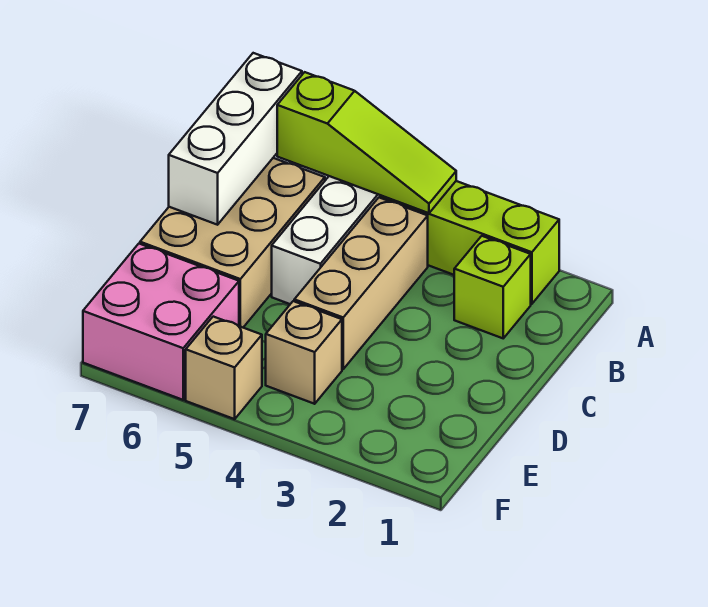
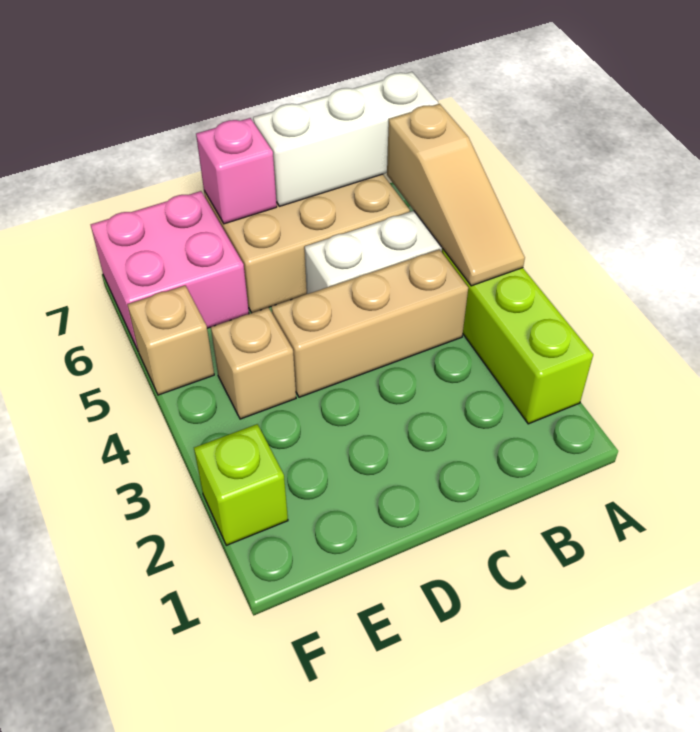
lime 1x3 slope [277,72,456,213] -> tan 1x3 slope [387,104,525,286]
lime 1x1 brick [454,236,531,338] -> lime 1x1 brick moved to [194,424,288,545]
none -> pink 1x1 brick [196,118,277,224]

